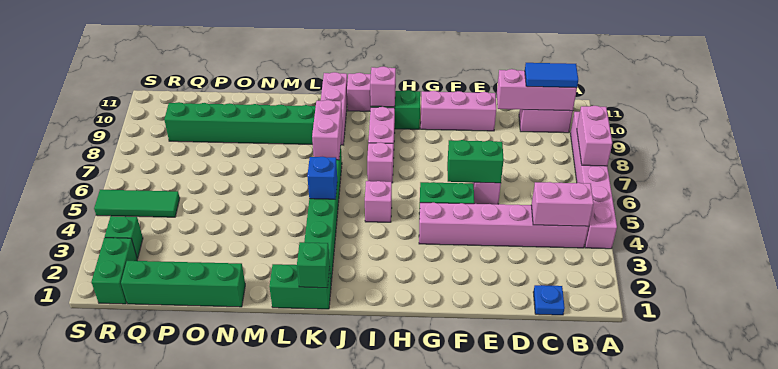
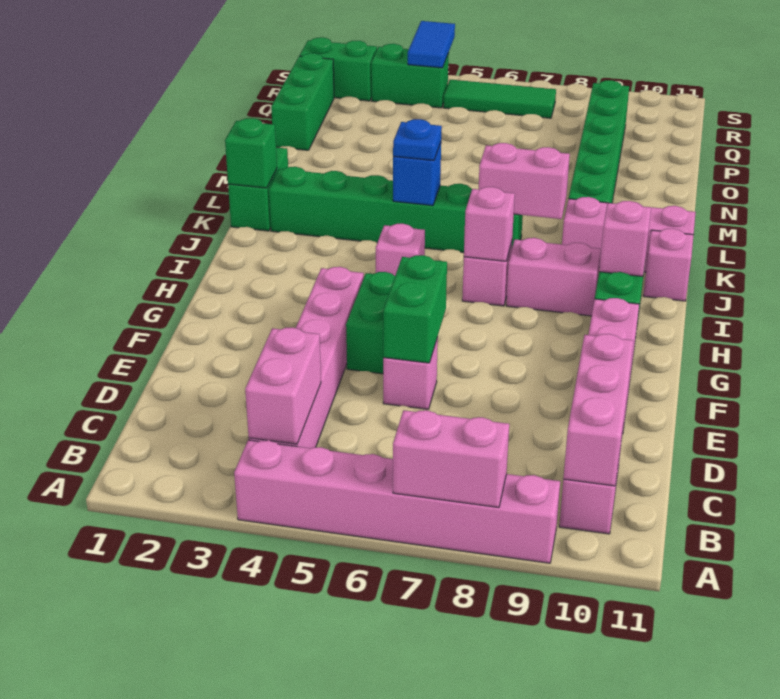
blue 1x2 tile [525,63,578,88] -> blue 1x2 tile moved to [408,21,455,68]
blue 1x1 plate [533,285,565,315] -> blue 1x1 plate moved to [393,119,442,161]
none -> pink 1x1 brick [464,187,515,261]
green 1x4 brick [121,261,245,307] -> green 1x3 brick [271,53,334,150]
green 1x3 tile [94,190,180,217] -> green 1x3 tile turned to [443,80,556,118]
green 1x1 brick [105,216,143,259] -> green 1x2 brick [371,44,449,108]

